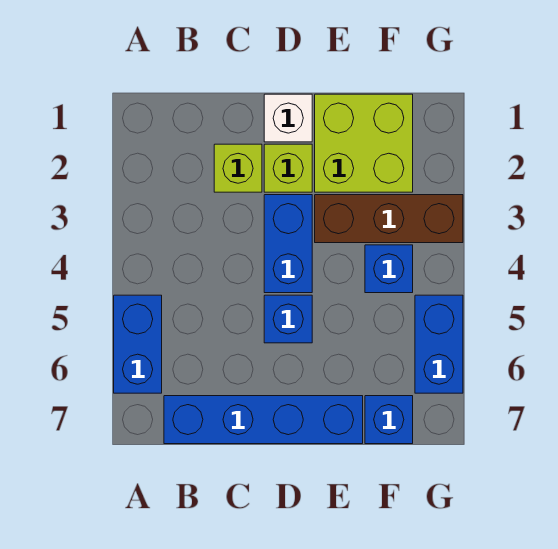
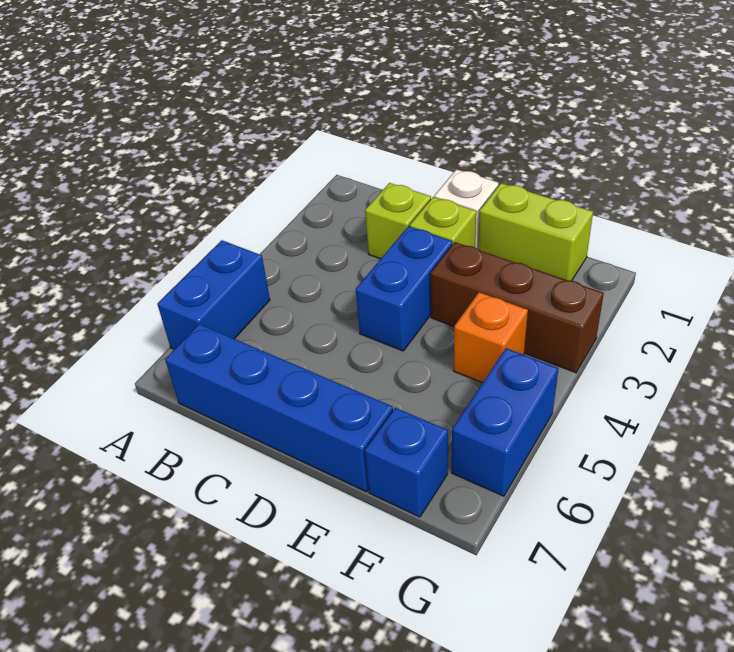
blue 1x1 brick [264,295,312,343] -> none
lime 2x2 brick [315,94,413,192] -> lime 1x2 brick [478,183,593,281]
blue 1x1 brick [365,245,413,293] -> orange 1x1 brick [454,292,528,383]

